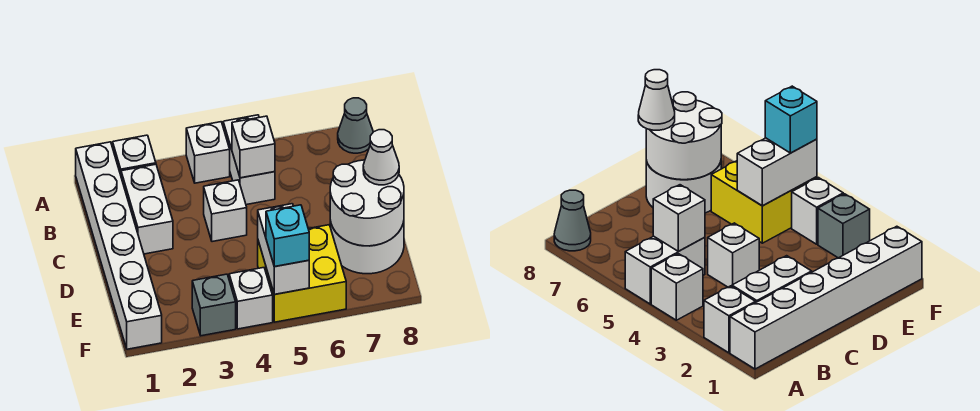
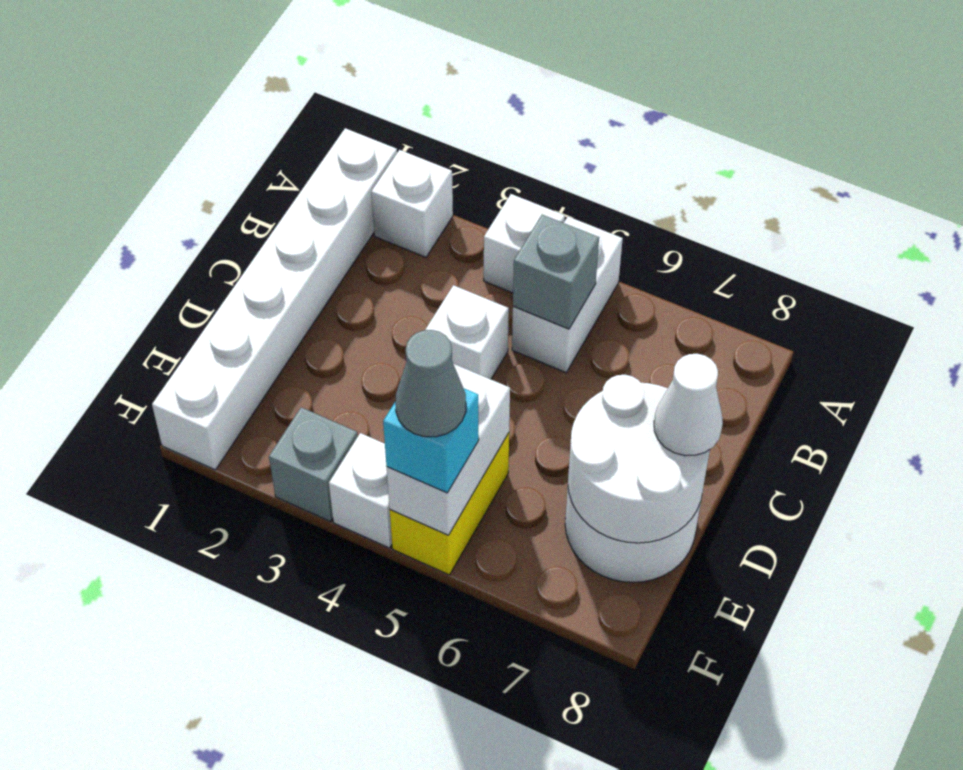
grey 1x1 cone [338,98,373,153] -> grey 1x1 cone moved to [395,330,466,437]
white 1x2 brick [121,164,173,254] -> none
white 1x1 brick [232,116,275,178] -> grey 1x1 brick [513,215,599,329]
yellow 2x2 brick [258,225,346,322] -> yellow 1x2 brick [390,433,509,575]

